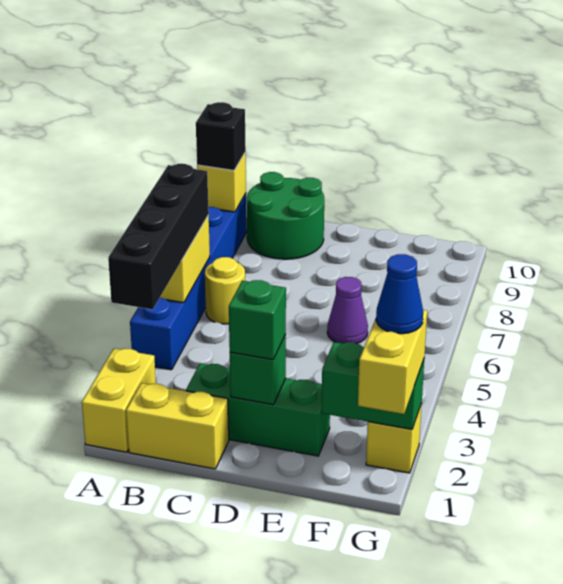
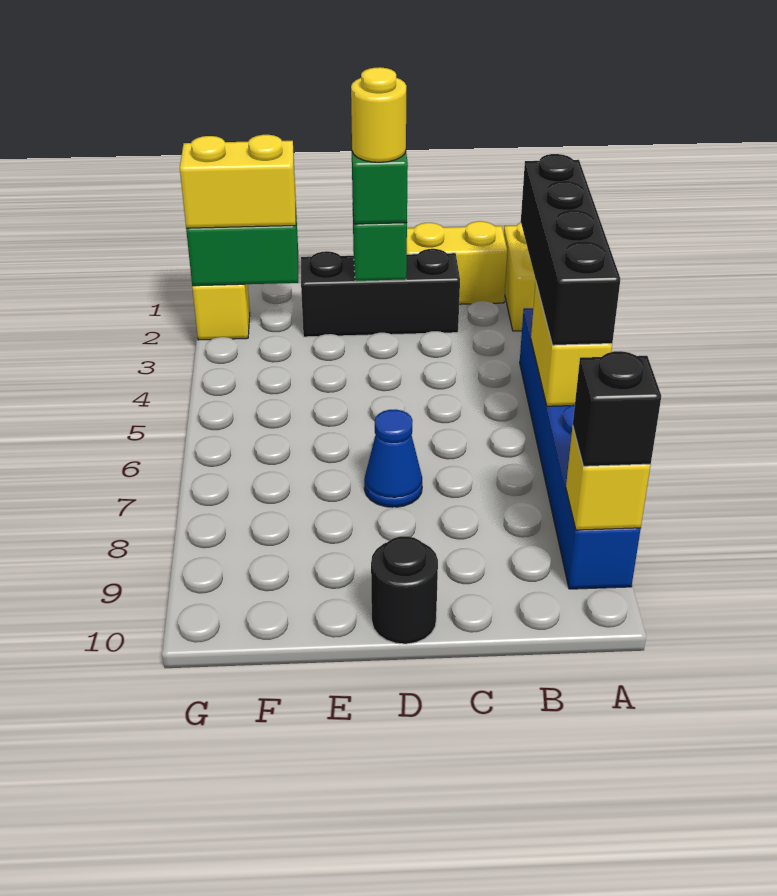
yellow 1x1 round brick [205,257,245,324] -> yellow 1x1 round brick moved to [351,67,406,162]
green 2x2 round brick [246,172,324,259] -> none
green 1x3 brick [186,363,330,456] -> black 1x3 brick [301,249,460,337]
none -> black 1x1 round brick [371,536,438,644]
purple 1x1 cone [327,277,368,344] -> none
yellow 1x2 brick [358,310,427,414] -> yellow 1x2 brick turned to [180,135,296,228]
blue 1x1 cone [376,254,423,334] -> blue 1x1 cone moved to [364,409,422,507]

